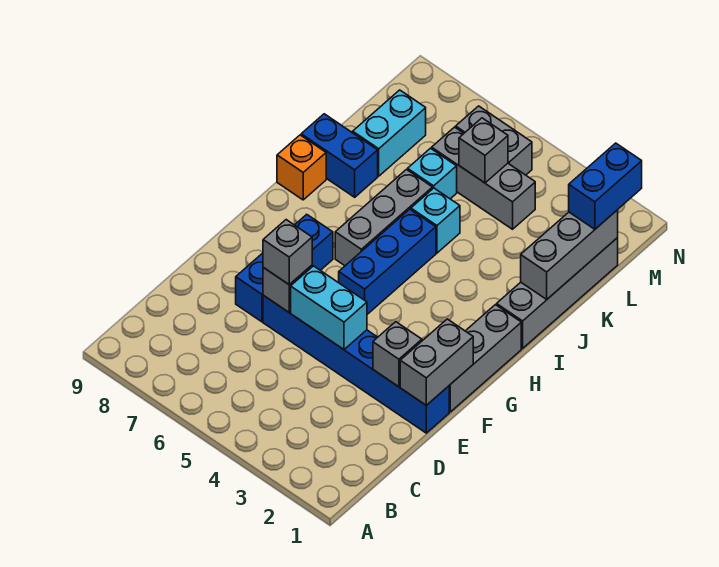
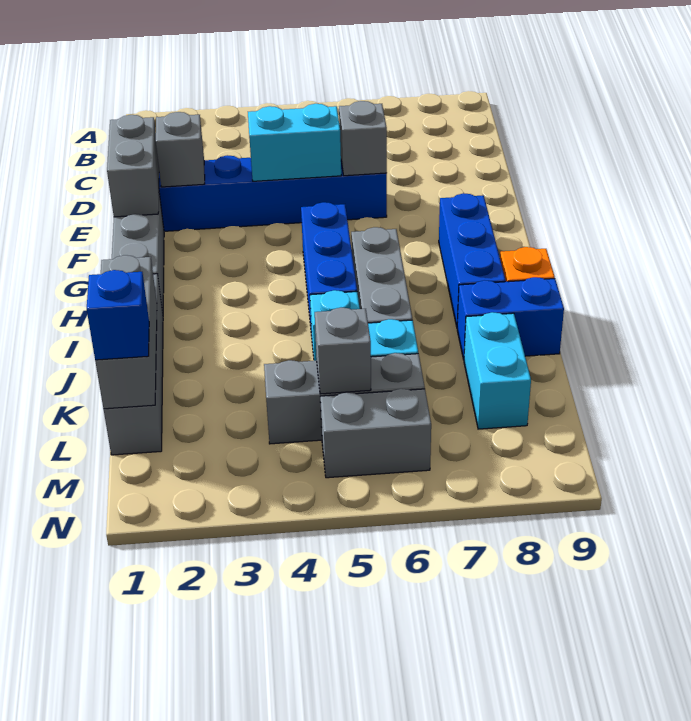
grey 1x1 brick [263,220,312,285] -> none
blue 1x3 brick [236,214,333,322] -> blue 1x3 brick moved to [439,193,506,327]
blue 1x2 brick [569,143,642,229] -> blue 1x1 brick [87,270,149,360]

